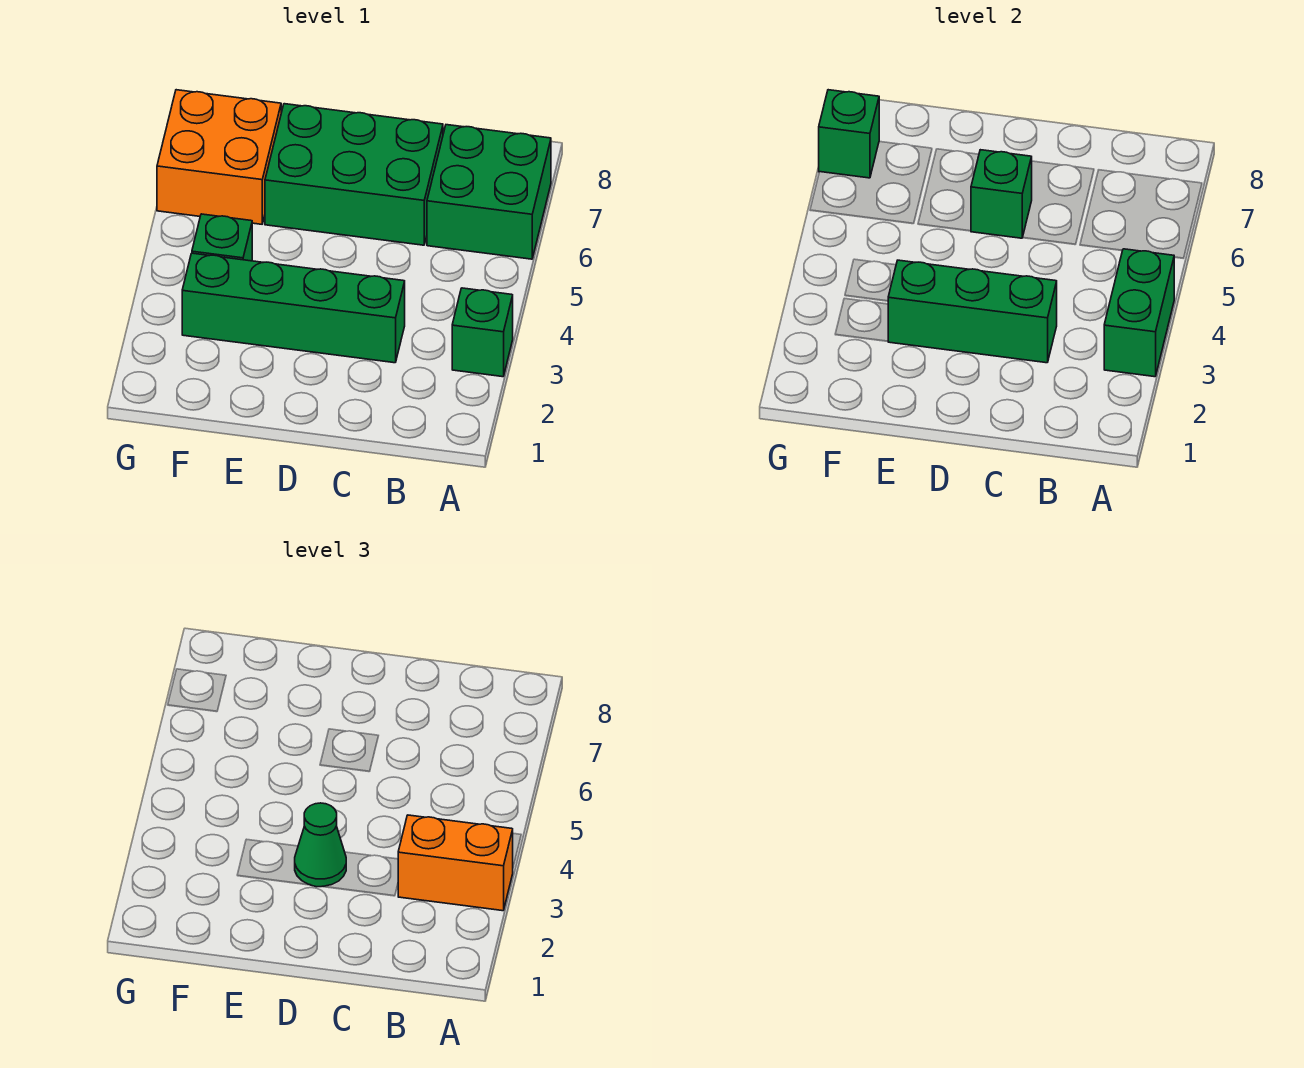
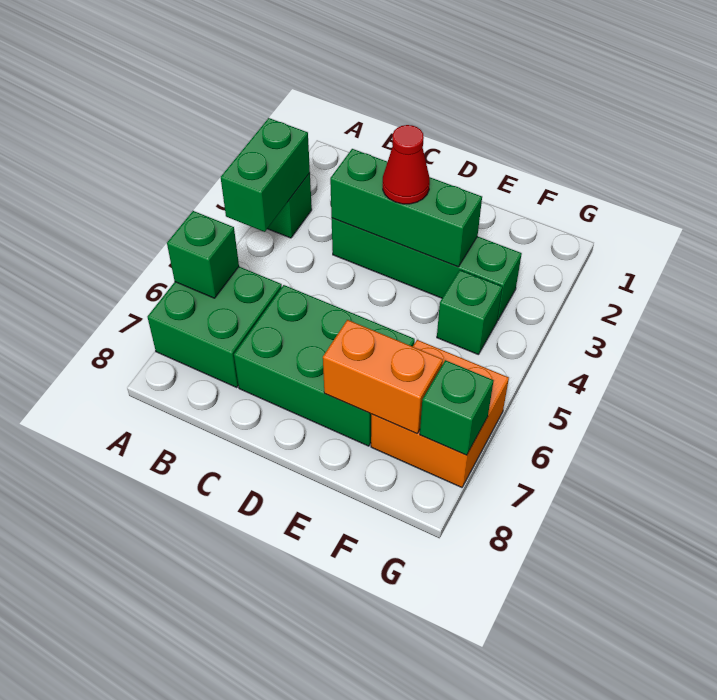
orange 1x2 brick [398,815,513,911] -> orange 1x2 brick moved to [323,320,443,434]
green 1x1 cone [295,803,346,887] -> red 1x1 cone [383,125,430,204]
green 1x1 brick [971,150,1032,238] -> green 1x1 brick moved to [167,211,239,298]

